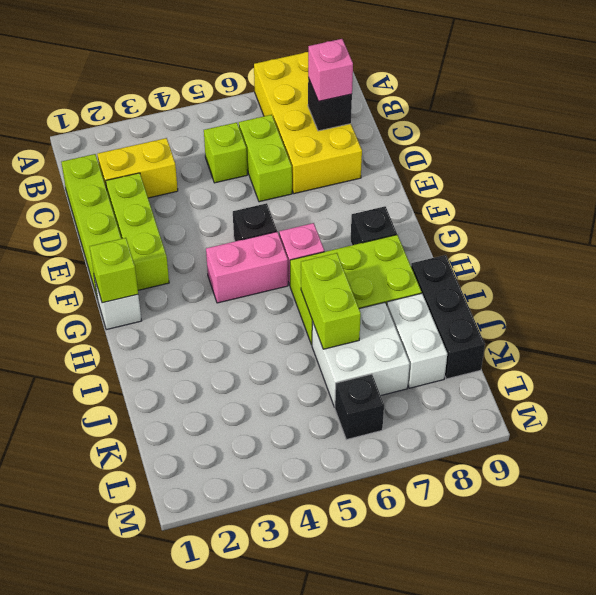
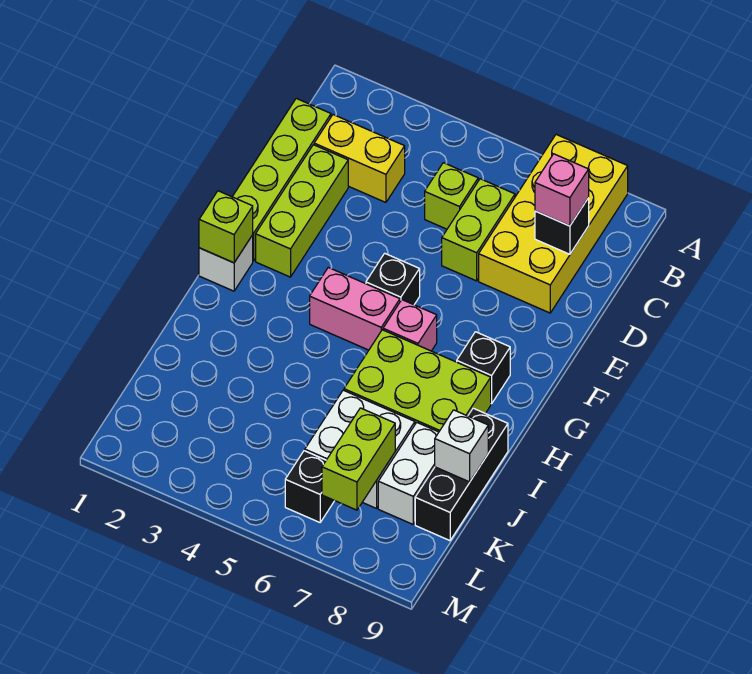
lime 1x2 brick [301,253,361,349] -> lime 1x2 brick moved to [322,408,395,510]
none -> white 1x1 brick [435,410,488,482]

